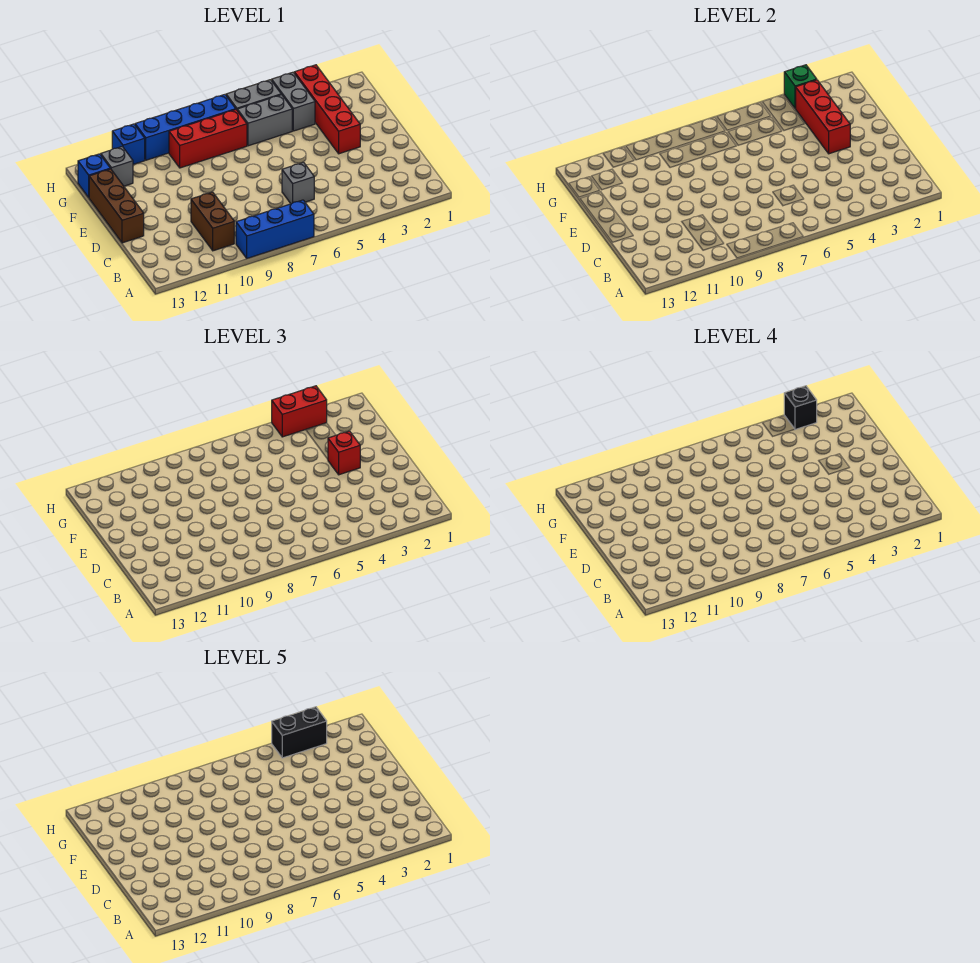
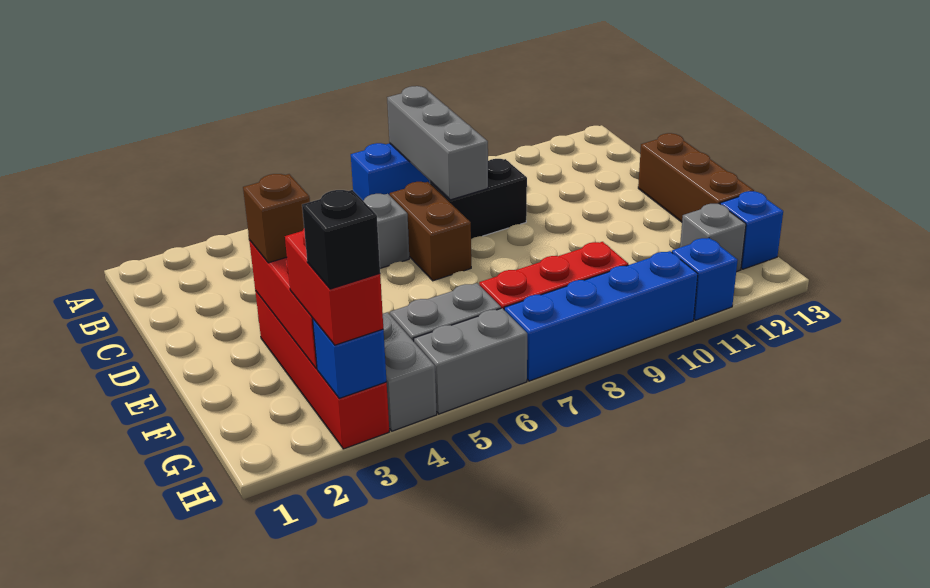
none -> grey 1x3 brick [387,86,488,200]
brown 1x2 brick [191,192,234,251] -> brown 1x2 brick moved to [390,182,471,281]
red 1x1 brick [328,431,360,475] -> brown 1x1 brick [243,174,310,263]
green 1x1 brick [784,65,817,108] -> blue 1x1 brick [313,319,387,398]
red 1x2 brick [272,386,327,437] -> red 1x2 brick turned to [285,229,383,345]
black 1x2 brick [272,707,327,758] -> black 1x2 brick moved to [430,159,527,239]

